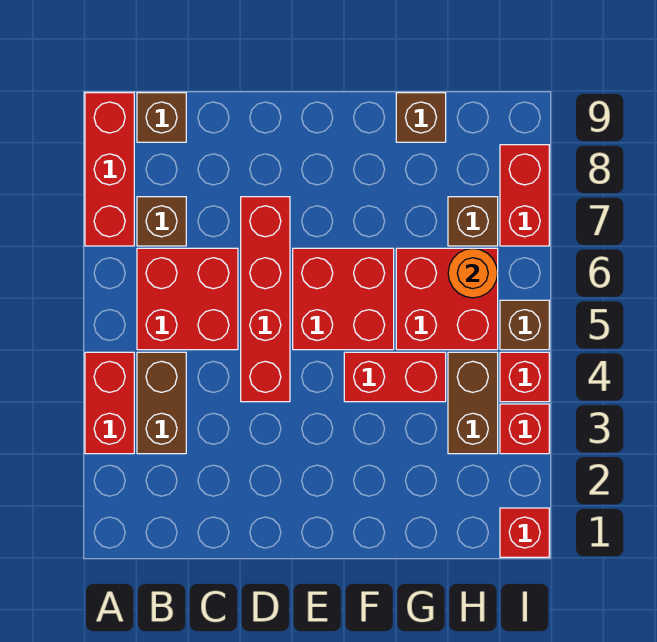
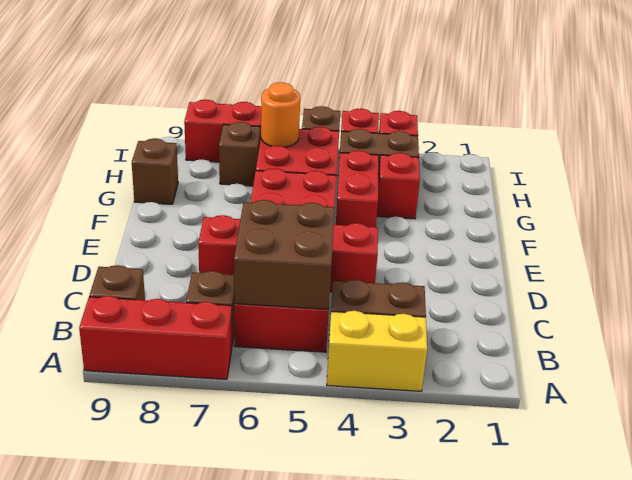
red 1x2 brick [85,352,134,454] -> yellow 1x2 brick [327,311,427,391]
none -> brown 2x2 brick [234,200,335,310]
red 1x1 brick [500,508,549,557] -> red 1x1 brick moved to [377,153,420,219]

